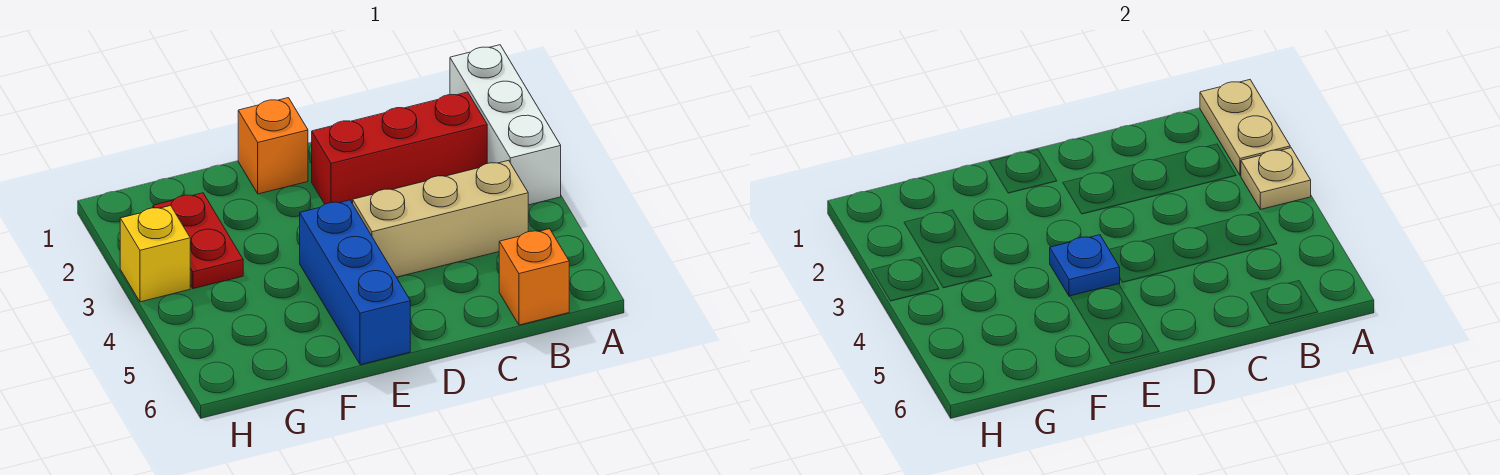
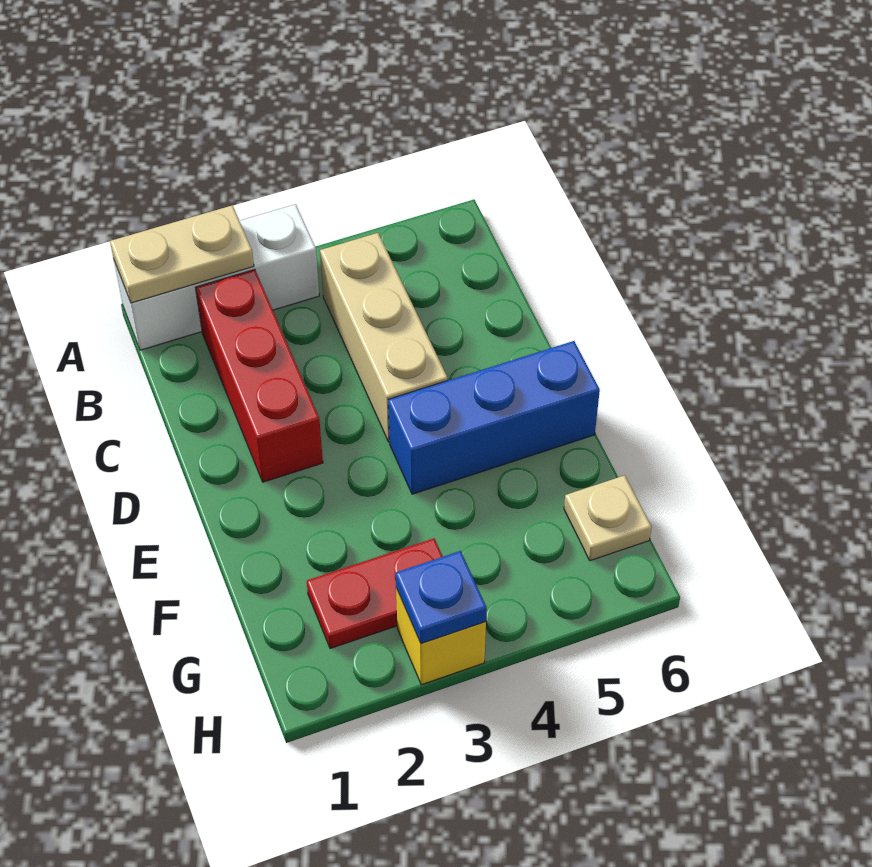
tan 1x1 plate [1241,148,1311,209] -> tan 1x1 plate moved to [564,475,652,561]
orange 1x1 brick [499,229,569,325] -> none
orange 1x1 brick [238,98,308,194] -> none
blue 1x1 plate [1050,235,1120,296] -> blue 1x1 plate moved to [396,551,487,644]

